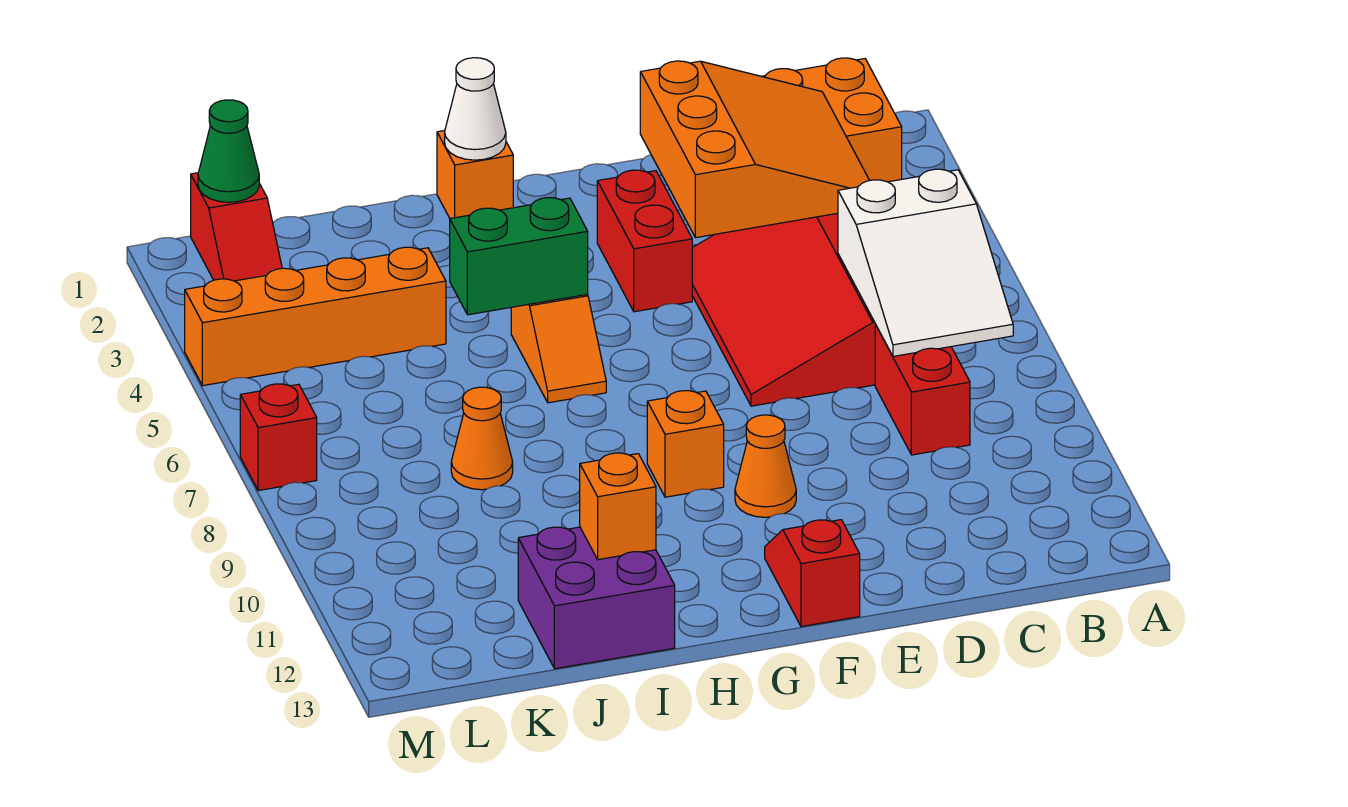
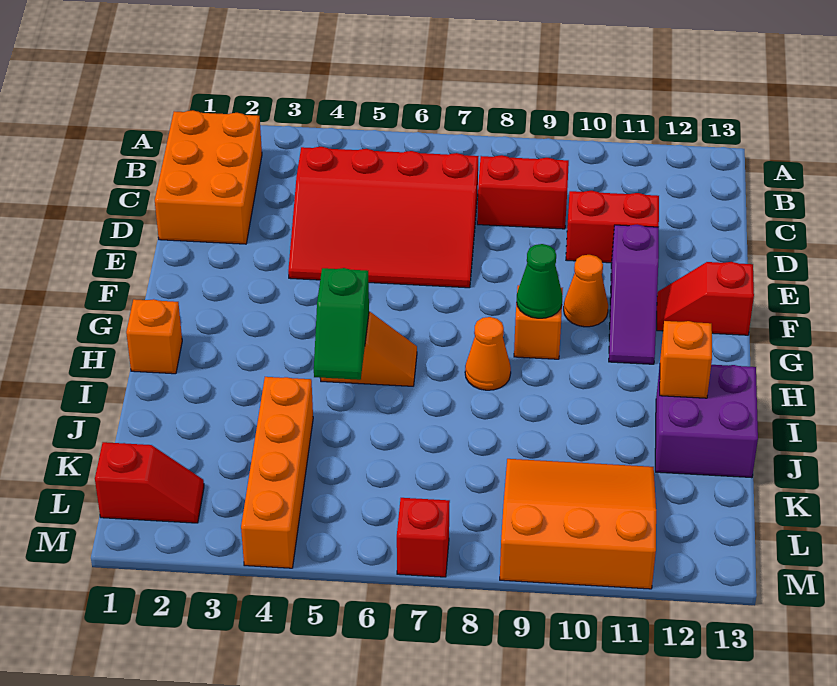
white 2x3 slope [838,169,1013,356] -> none
orange 3x3 slope [640,61,870,238] -> orange 3x3 slope moved to [500,459,656,589]
none -> purple 1x3 slope [609,225,659,364]
red 1x2 brick [597,170,692,312] -> red 1x2 brick moved to [566,191,659,263]
white 1x1 cone [445,58,506,160] -> none
green 1x2 brick [450,198,588,315] -> green 1x2 slope [314,268,369,380]
orange 1x1 cone [451,387,513,490] -> orange 1x1 cone moved to [465,317,511,390]
green 1x1 cone [198,100,259,202] -> green 1x1 cone moved to [517,244,562,318]

